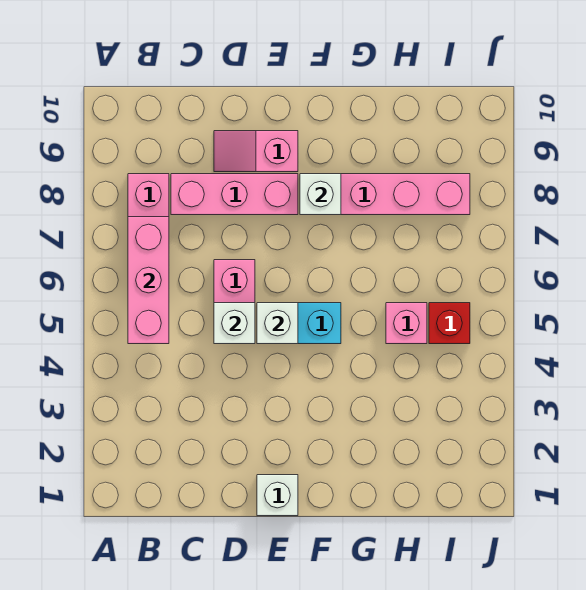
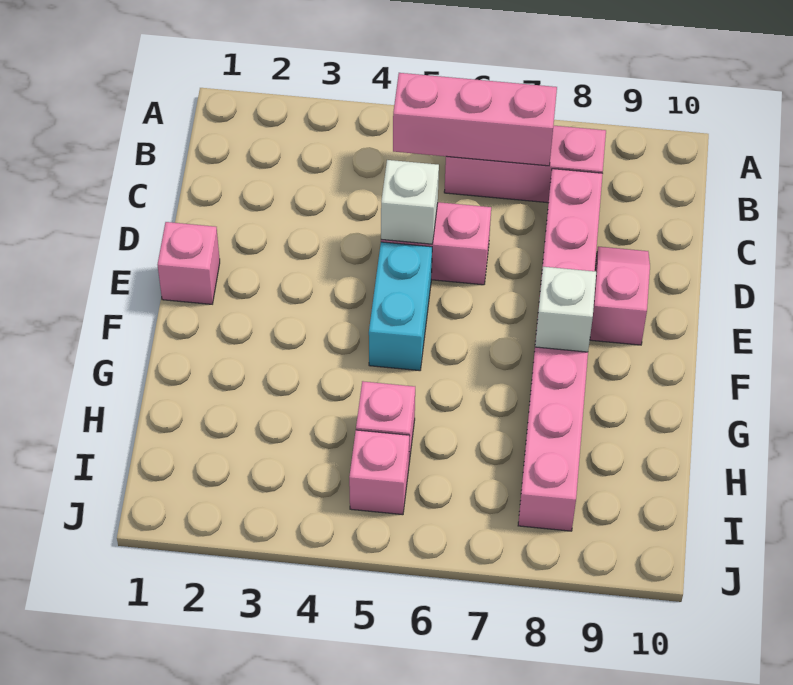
white 1x1 brick [257,475,298,516] -> pink 1x1 brick [158,222,220,304]
white 1x1 brick [257,303,298,344] -> none
red 1x1 brick [429,303,470,344] -> pink 1x1 brick [349,430,409,515]

